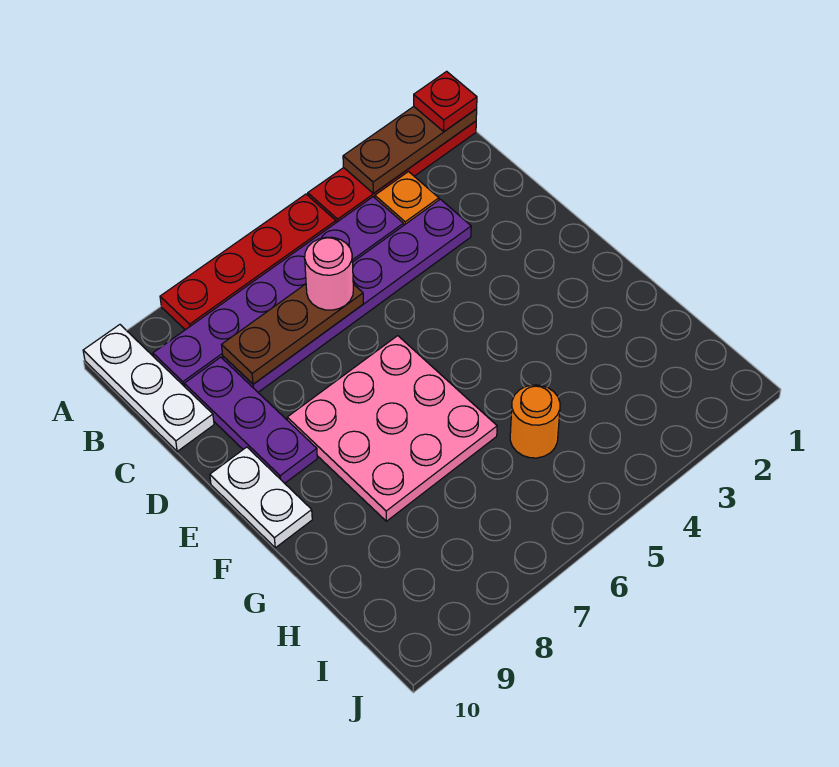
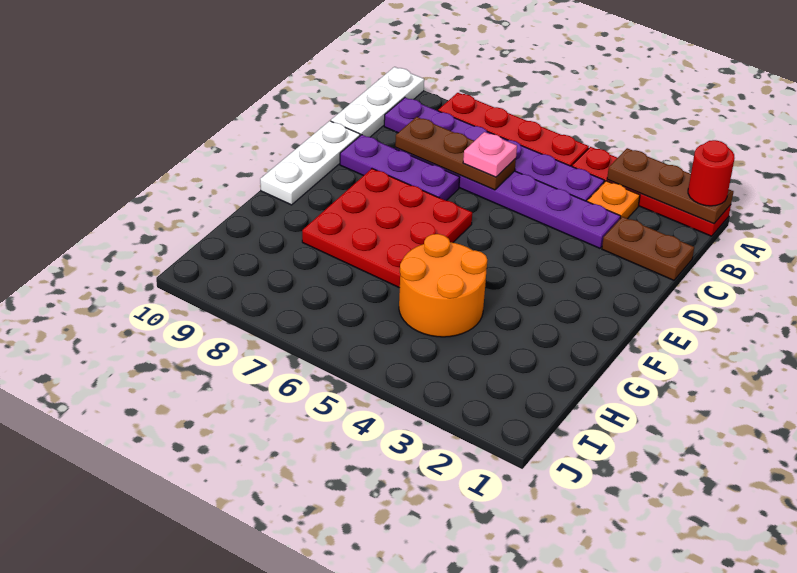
red 1x1 plate [414,71,477,131] -> red 1x1 round brick [688,140,735,206]
none -> brown 1x2 plate [602,217,694,280]
pink 1x1 round brick [305,237,353,310] -> pink 1x1 plate [463,132,517,177]
purple 1x3 plate [184,357,317,483] -> purple 1x3 plate turned to [340,135,460,201]
pink 3x3 plate [287,336,497,521] -> red 3x3 plate [302,169,472,288]
white 1x2 plate [210,447,312,548] -> white 1x3 plate [260,121,360,205]
orange 1x1 round brick [510,385,560,458] -> orange 2x2 round brick [399,234,487,337]

